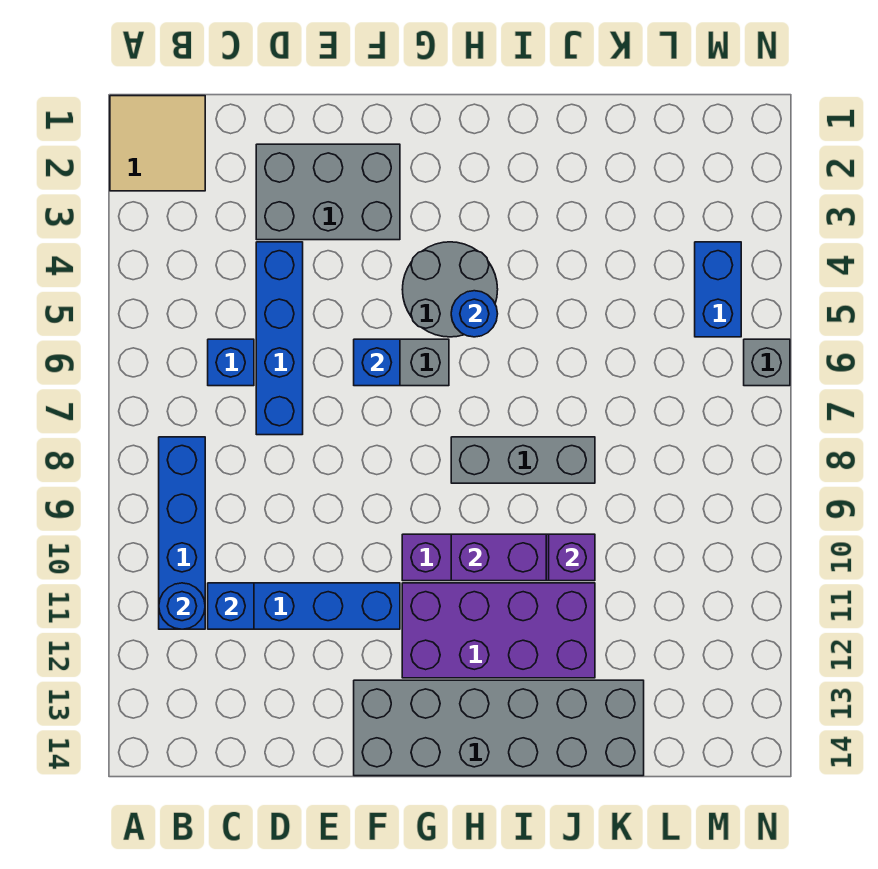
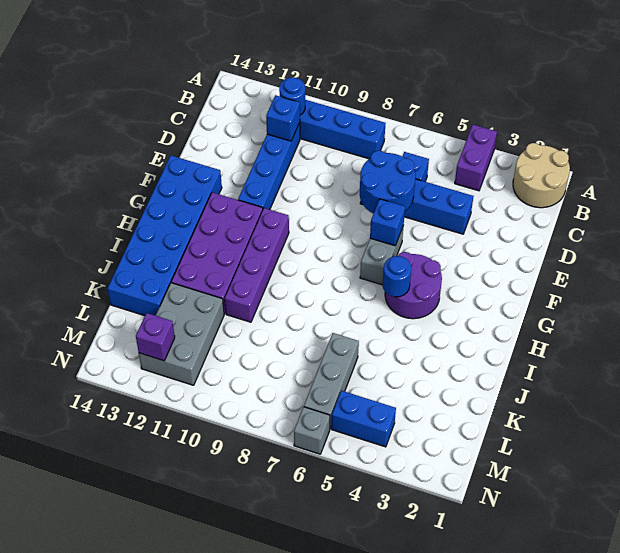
tan 2x2 tile [110,96,205,191] -> tan 2x2 round brick [513,143,570,208]
grey 2x3 brick [256,144,400,240] -> grey 2x3 brick moved to [139,283,224,385]
none -> blue 2x2 round brick [360,151,415,214]
grey 2x6 brick [354,680,644,776] -> blue 2x6 brick [107,156,222,316]
grey 2x2 round brick [402,242,498,337] -> purple 2x2 round brick [385,252,442,319]
grey 1x3 brick [451,437,595,483] -> grey 1x3 brick moved to [304,333,359,428]
purple 1x2 brick [451,534,546,581] -> purple 1x2 brick moved to [455,125,497,191]
purple 1x1 brick [549,534,595,581] -> purple 1x1 brick moved to [136,313,175,361]

